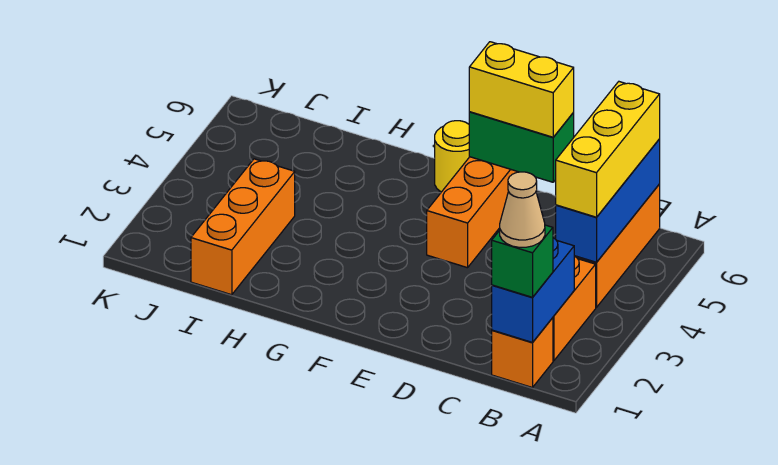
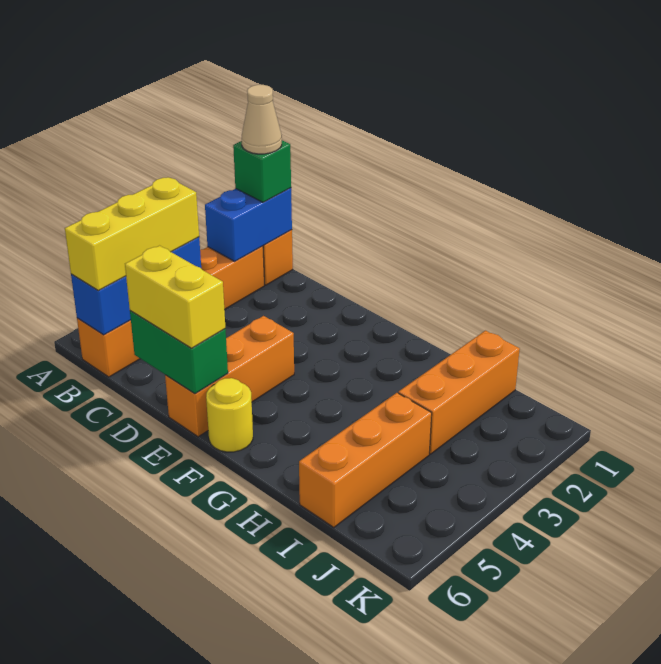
none -> orange 1x3 brick [299,393,432,528]

